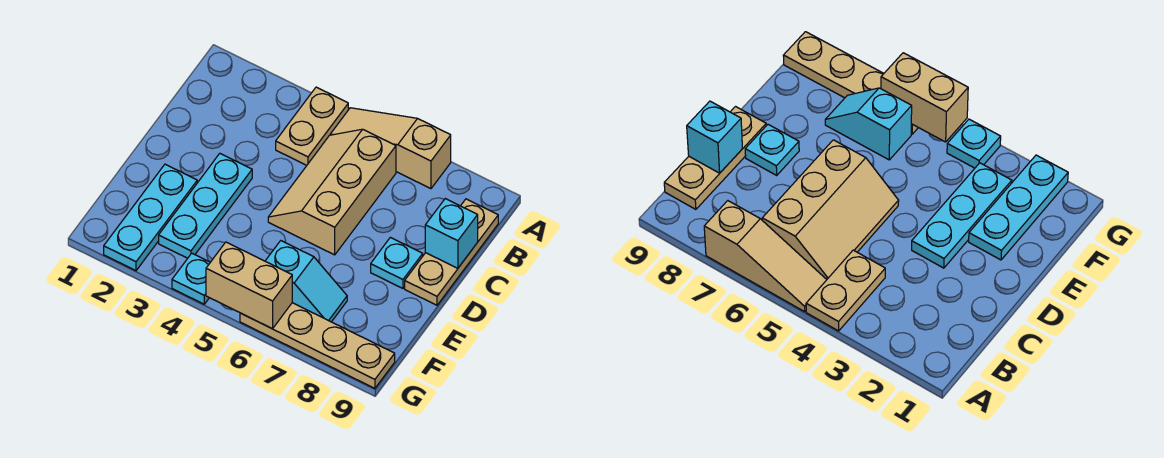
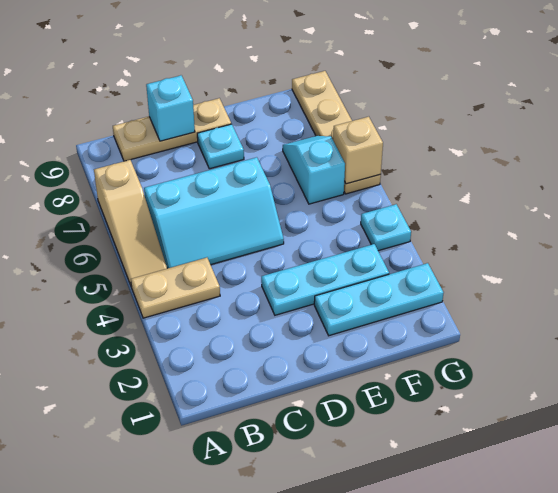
tan 2x3 slope [268,129,396,255] -> cyan 2x3 slope [144,157,284,268]
tan 1x2 brick [206,242,292,329] -> tan 1x1 brick [333,117,383,184]

